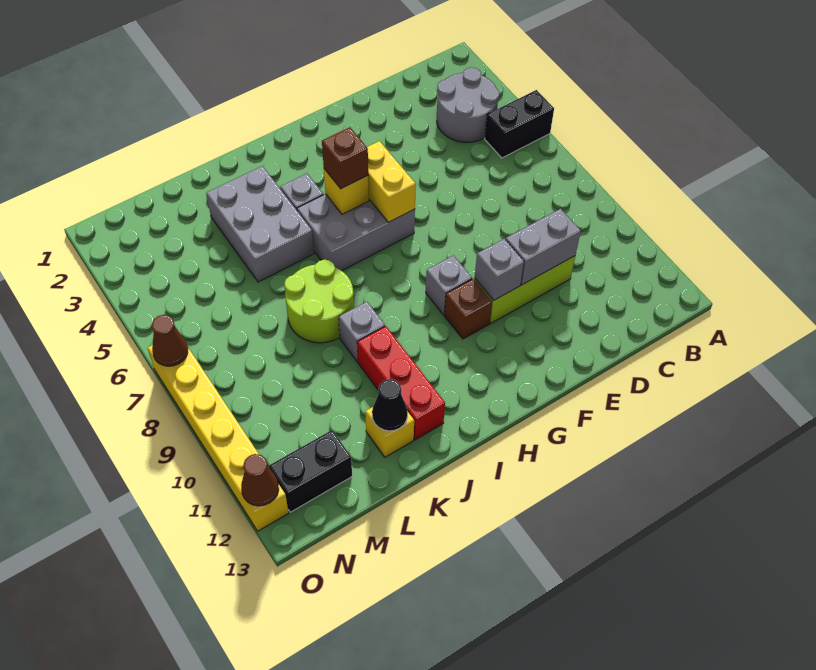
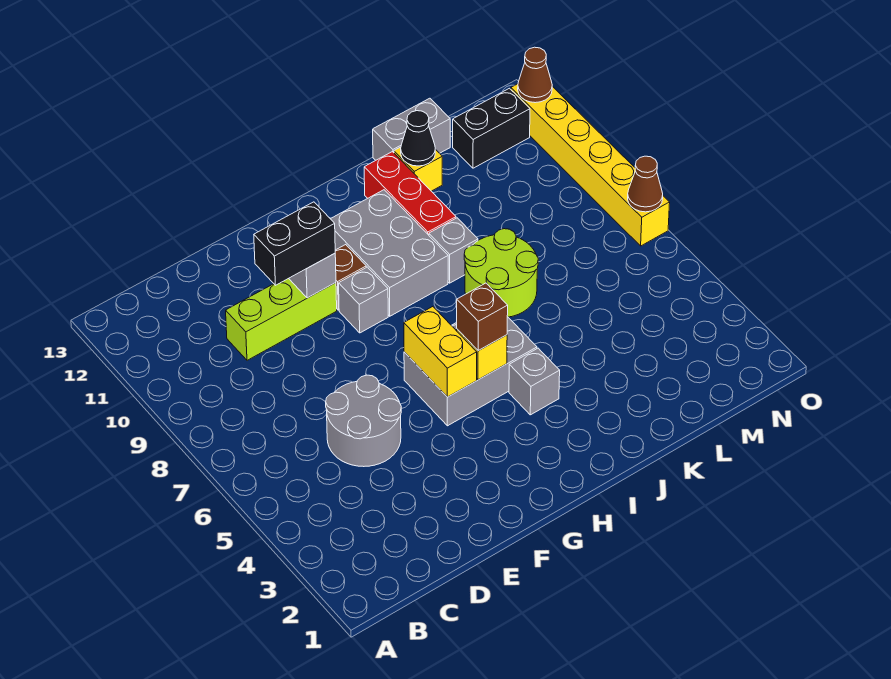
black 1x2 brick [485,90,554,158] -> black 1x2 brick moved to [254,202,335,285]
grey 2x2 round brick [437,67,500,142] -> grey 2x2 round brick moved to [326,375,401,467]
grey 1x2 brick [506,209,581,285] -> grey 1x2 brick moved to [373,98,450,160]
grey 2x3 brick [206,166,314,282] -> grey 2x3 brick moved to [331,190,448,316]

